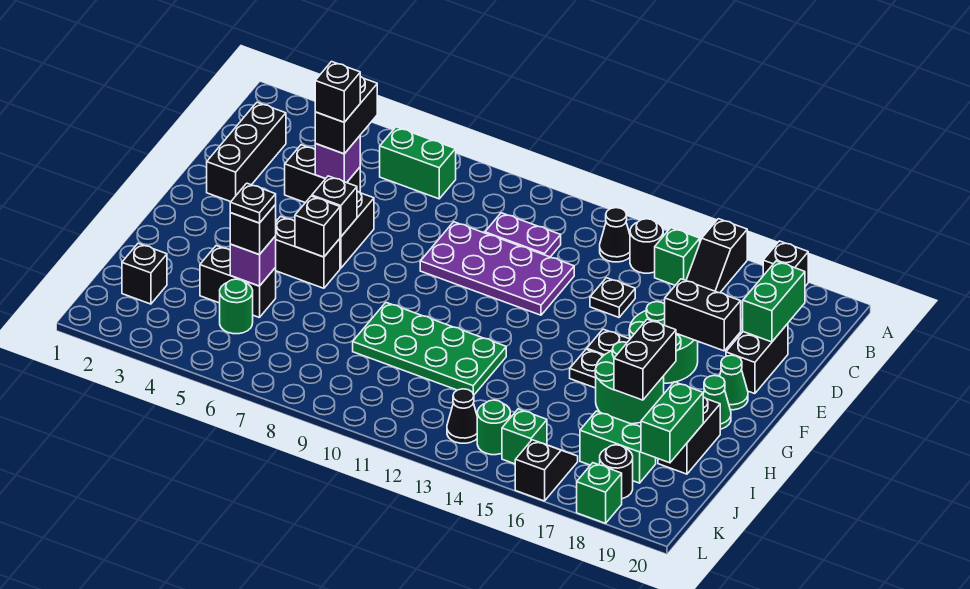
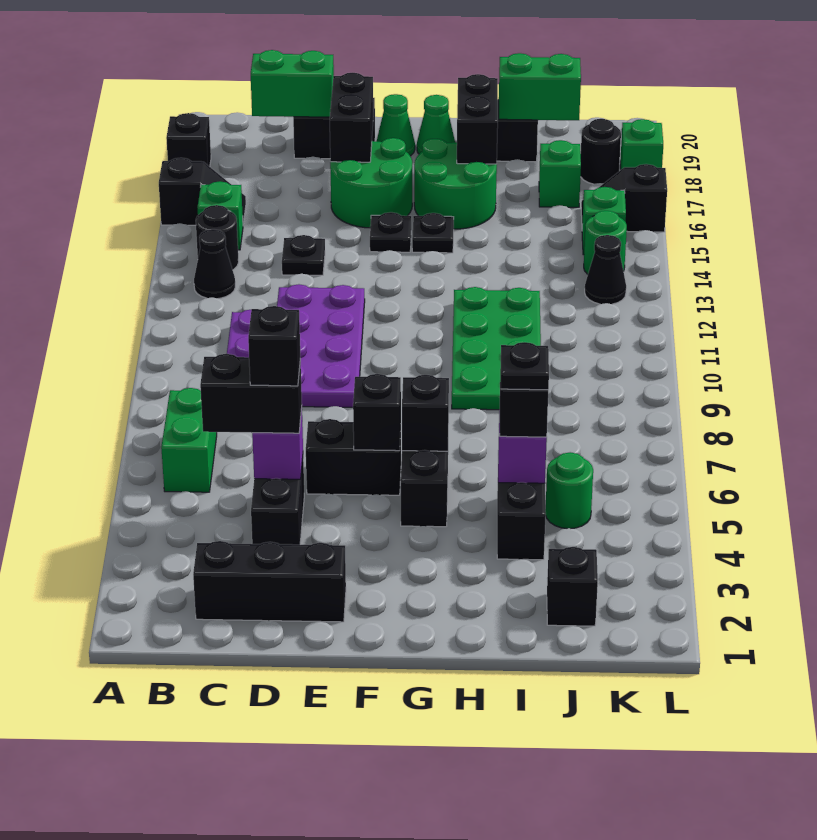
black 1x2 brick [614,319,676,400] -> black 1x2 brick turned to [457,74,498,164]
green 1x2 brick [580,411,656,483] -> green 1x1 brick [539,140,581,207]

